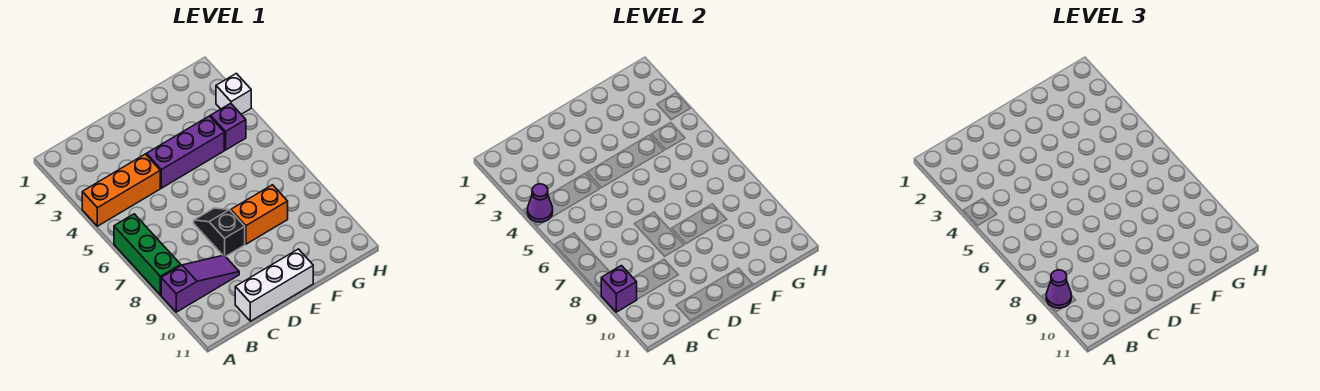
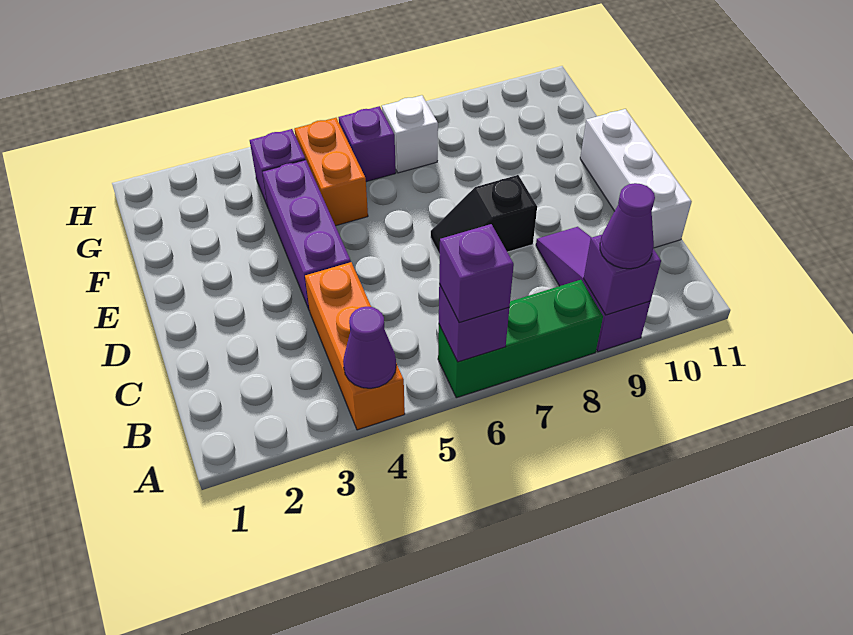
none -> purple 1x1 brick [439,284,509,362]
none -> purple 1x1 brick [439,224,514,322]
orange 1x2 brick [231,185,288,244] -> orange 1x2 brick moved to [294,118,368,226]
none -> purple 1x1 brick [339,106,396,182]
white 1x1 brick [216,73,251,114] -> white 1x1 brick moved to [382,95,438,173]

